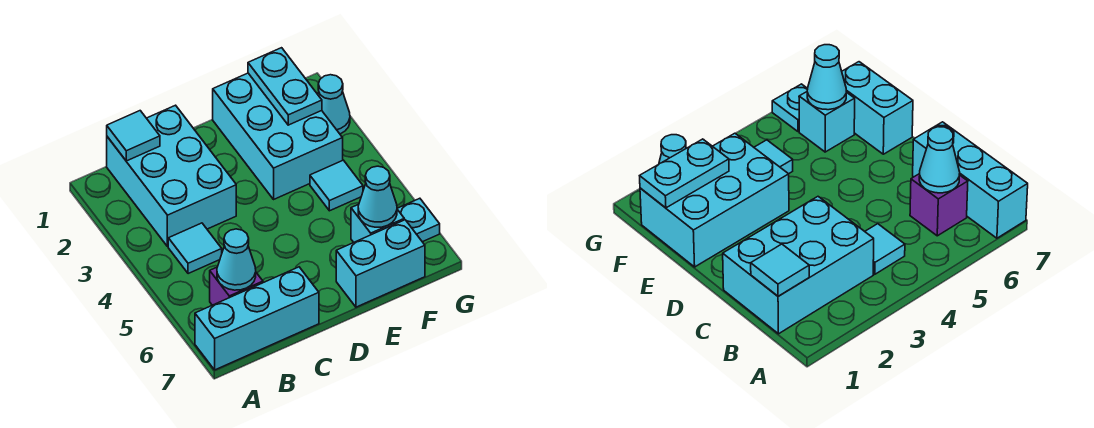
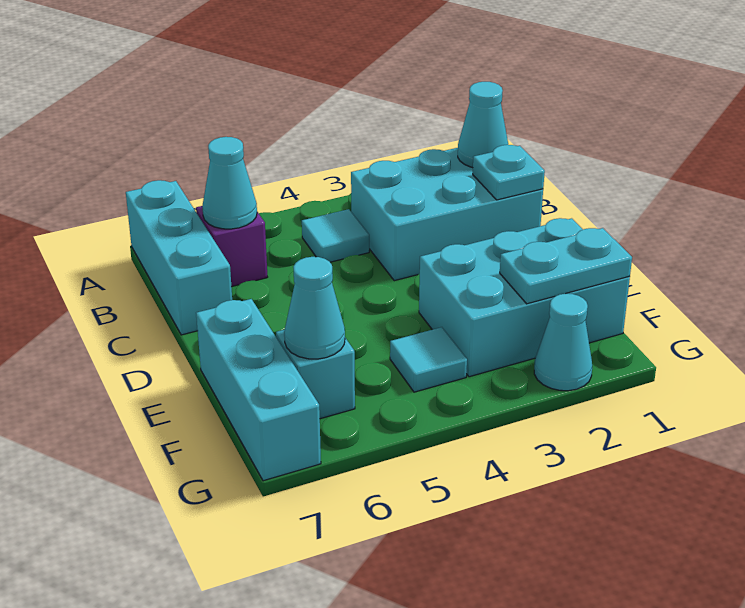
cyan 1x1 tile [107,111,160,161] -> cyan 1x1 cone [458,82,508,168]
cyan 1x2 brick [336,220,425,307] -> cyan 1x3 brick [196,299,321,481]
cyan 1x1 plate [397,198,440,242] -> cyan 1x1 plate moved to [473,145,545,200]

